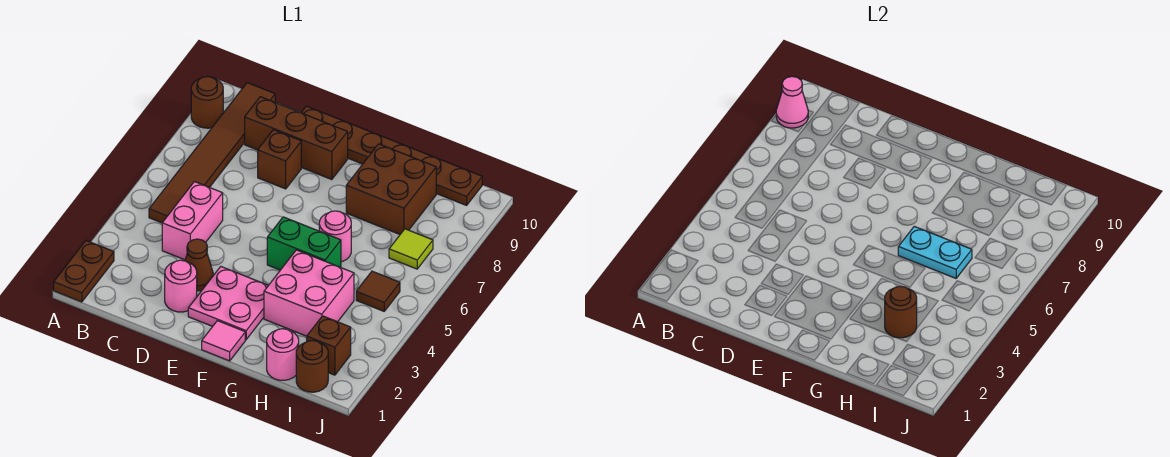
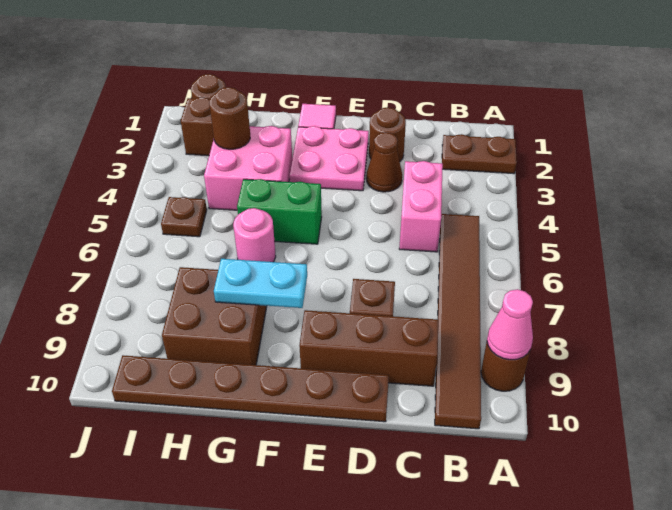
brown 1x2 plate [54,241,114,302] -> brown 1x2 plate turned to [442,134,517,174]
pink 1x1 round brick [165,260,197,312] -> brown 1x1 round brick [369,107,406,161]
cyan 1x2 plate [898,226,972,278] -> cyan 1x2 plate moved to [214,259,307,308]
pink 1x1 round brick [267,329,299,380] -> none
brown 1x1 tile [356,271,400,311] -> brown 1x1 plate [161,197,207,237]
lime 1x1 tile [389,229,433,269] -> none

